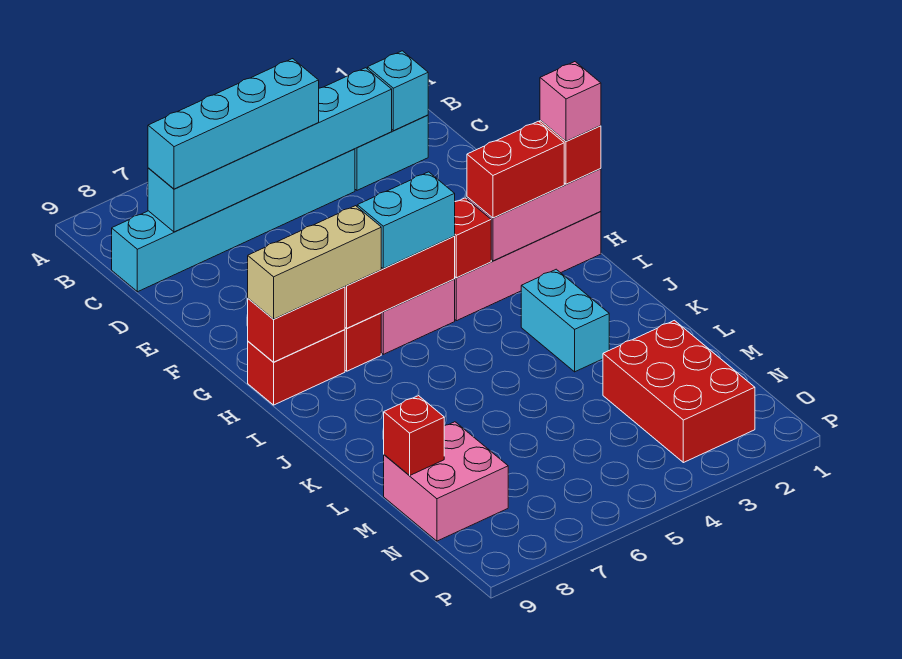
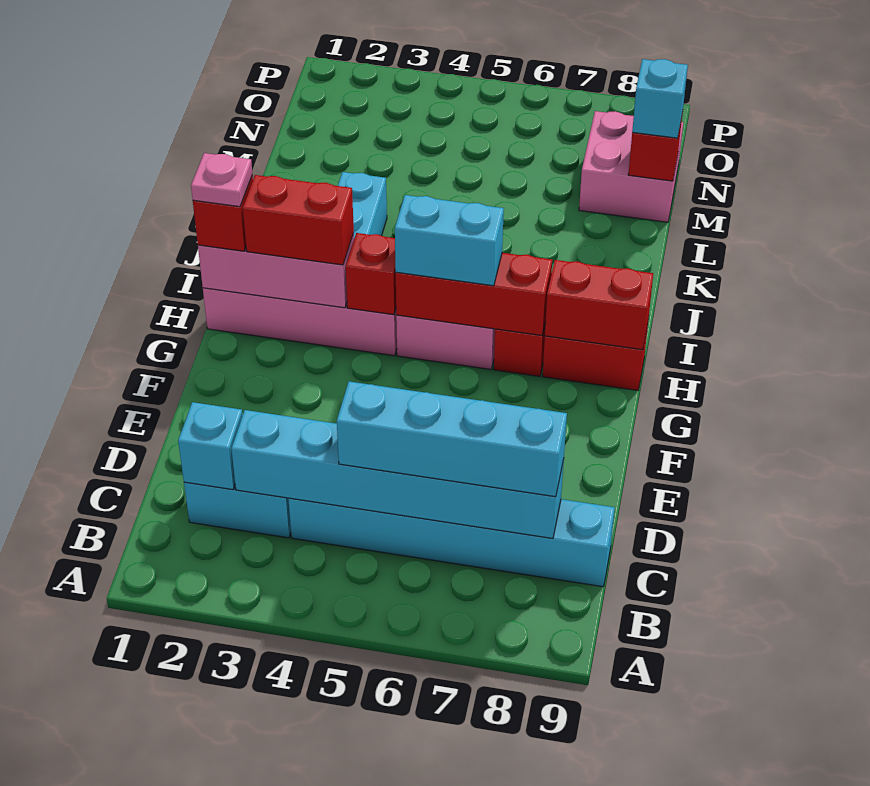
pink 1x1 brick [540,62,601,141] -> pink 1x1 plate [191,153,252,207]
tan 1x3 brick [248,206,381,319] -> none
red 2x3 brick [603,321,755,463] -> none
none -> cyan 1x1 brick [632,59,688,138]

